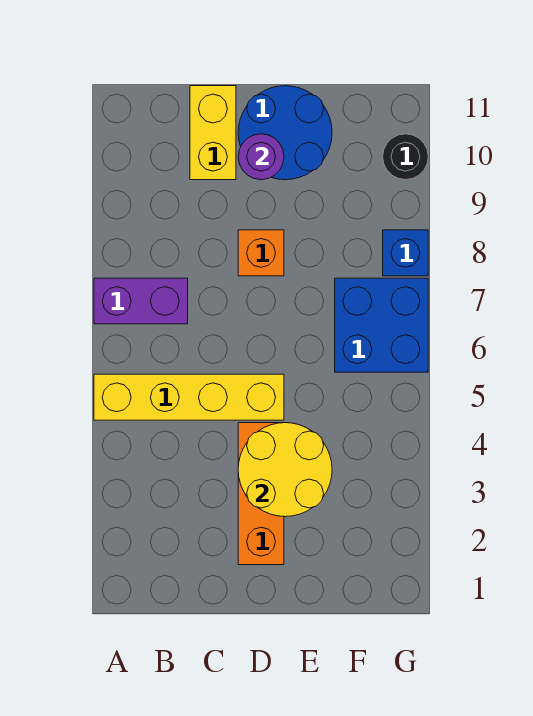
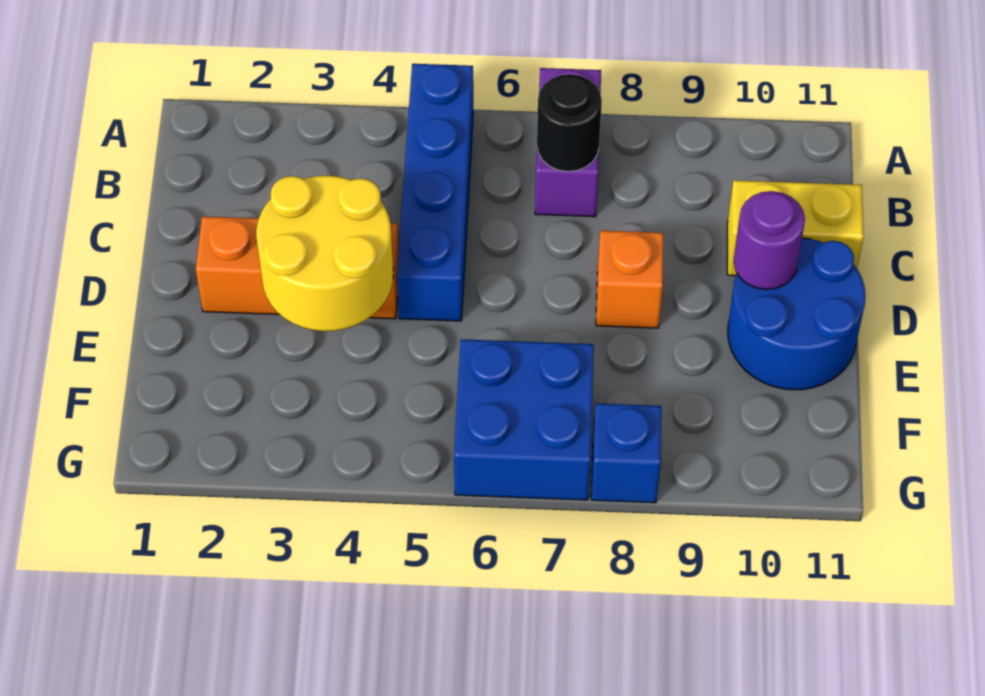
yellow 1x4 brick [94,374,284,420] -> blue 1x4 brick [397,64,473,321]
black 1x1 round brick [383,134,428,180] -> black 1x1 round brick moved to [537,74,602,171]

